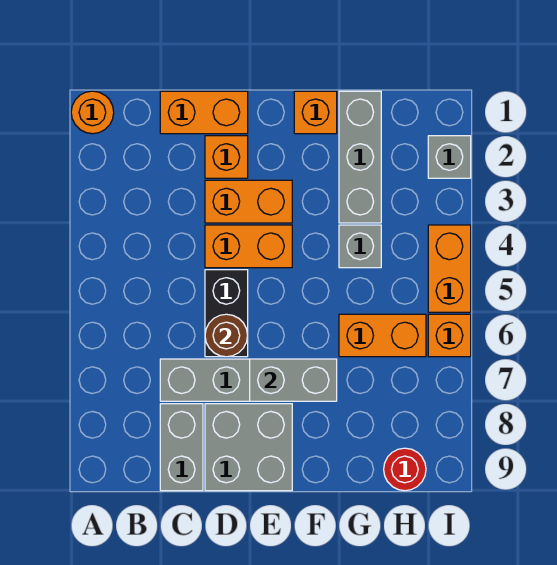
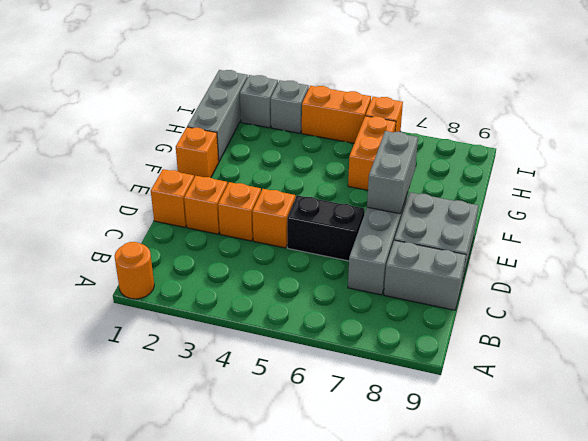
orange 1x2 brick [160,91,248,134] -> orange 1x1 brick [151,169,194,227]
orange 1x2 brick [205,180,292,223] -> orange 1x1 brick [218,182,261,241]
orange 1x2 brick [205,225,292,268] -> orange 1x1 brick [252,189,295,248]
brown 1x1 round brick [205,314,248,357] -> none
grey 1x3 brick [339,91,381,223] -> grey 1x3 brick turned to [187,70,248,161]
grey 1x1 brick [339,225,381,268] -> grey 1x1 brick moved to [271,80,309,133]
red 1x1 round brick [384,448,426,491] -> none

